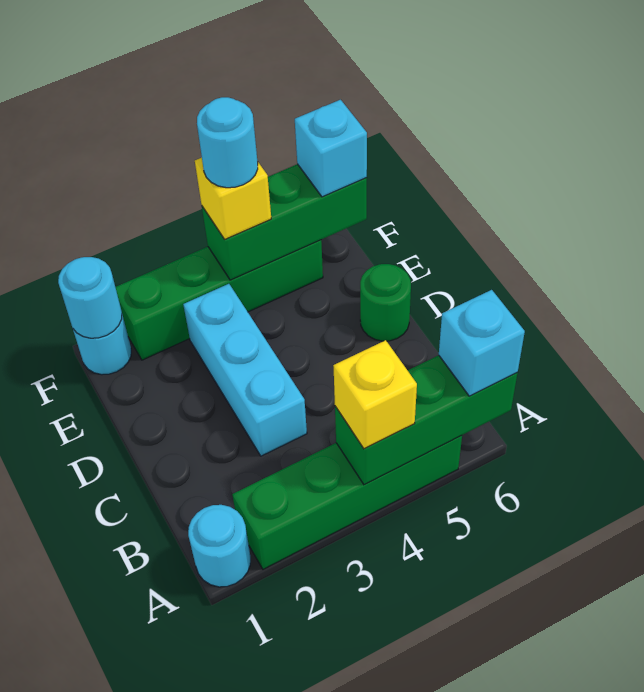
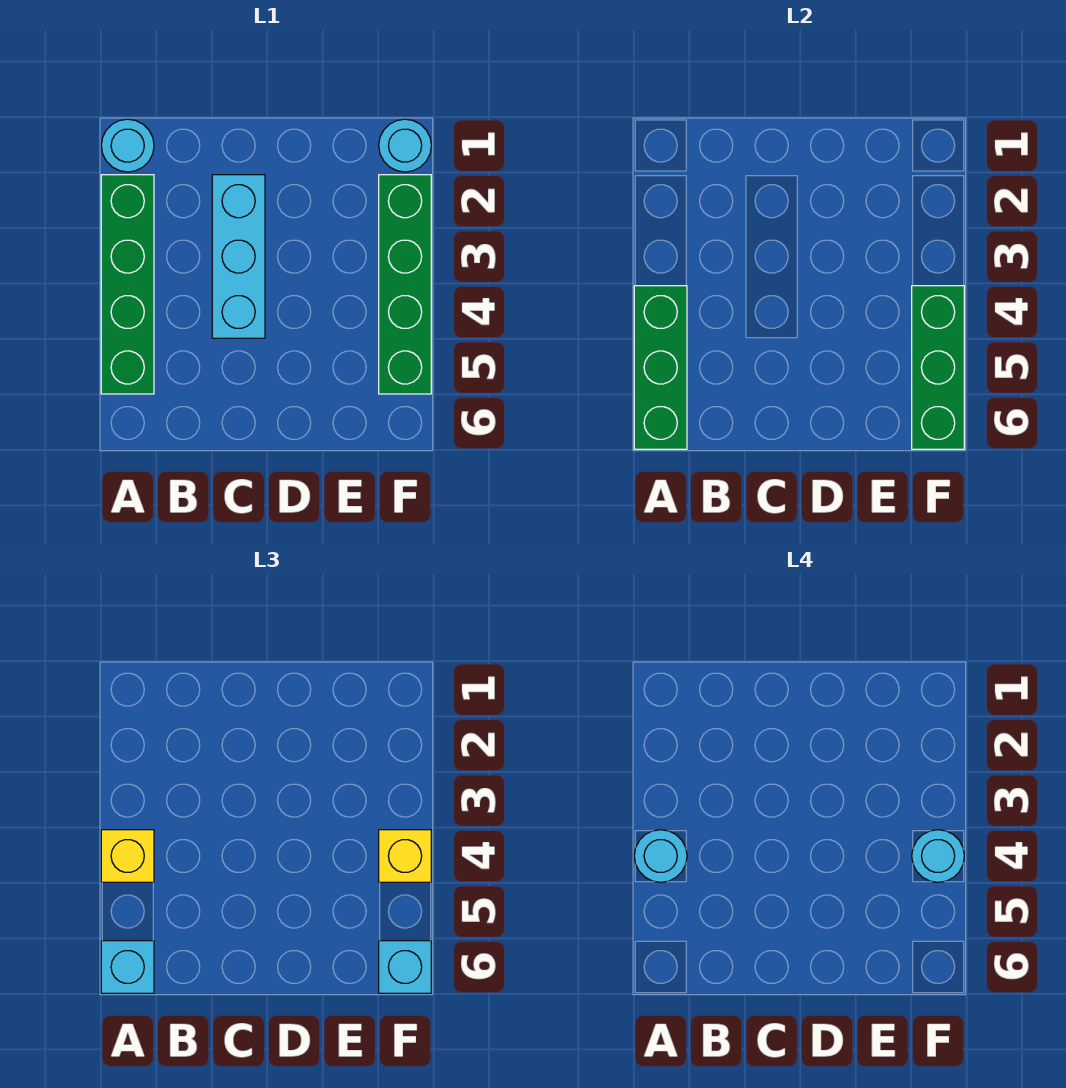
cyan 1x3 brick [183,284,307,456] -> cyan 1x3 brick turned to [212,175,265,338]
green 1x1 round brick [360,264,411,341] -> none
cyan 1x1 round brick [58,257,122,338] -> cyan 1x1 round brick moved to [634,830,687,882]

